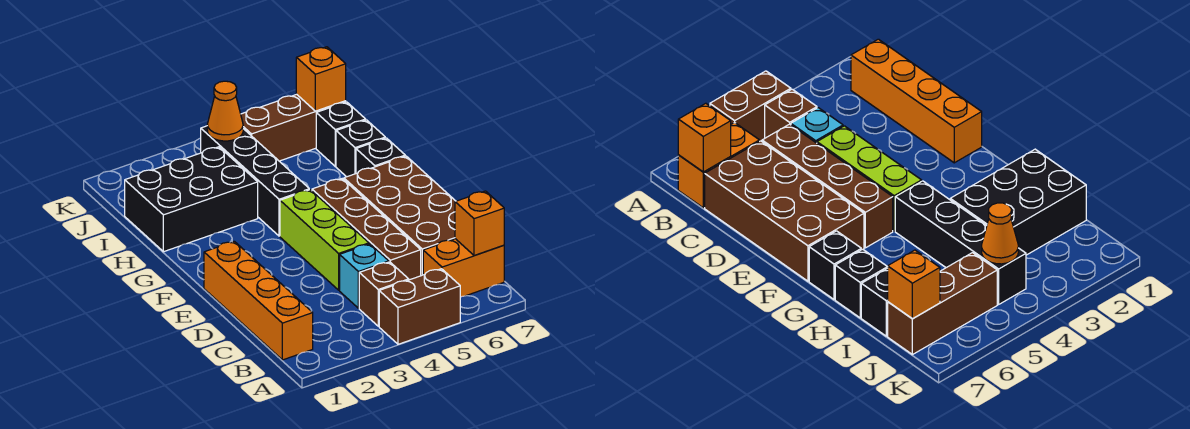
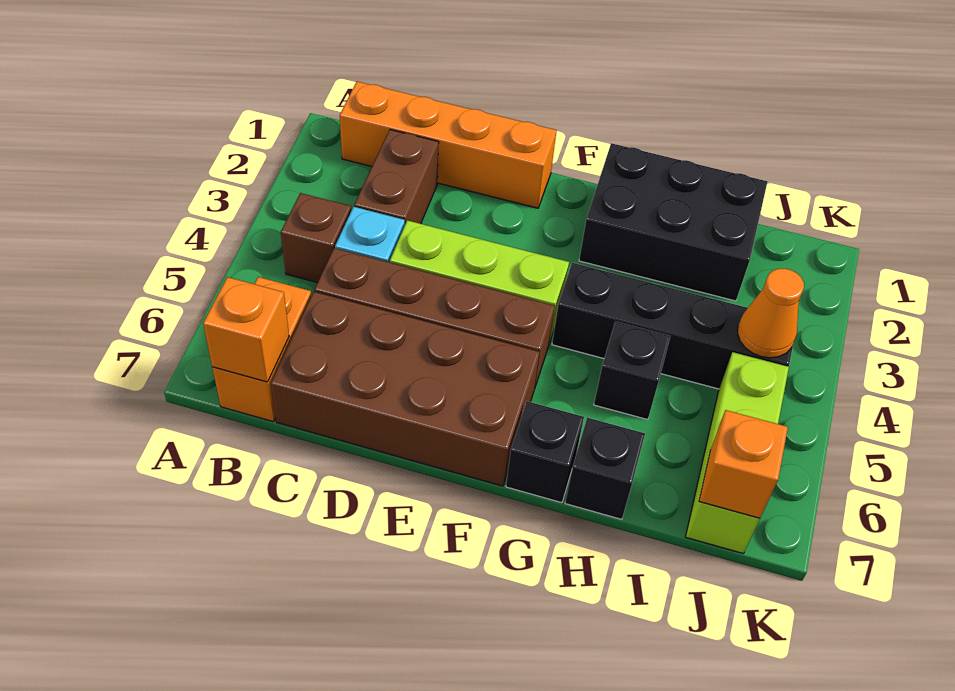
brown 1x2 brick [379,269,460,344] -> brown 1x2 brick moved to [354,130,439,224]
black 2x3 brick [125,147,258,252] -> black 2x3 brick turned to [579,143,768,301]
black 1x1 brick [316,102,366,166] -> black 1x1 brick moved to [594,322,670,420]
brown 1x3 brick [241,94,346,161] -> lime 1x3 brick [686,352,789,554]

